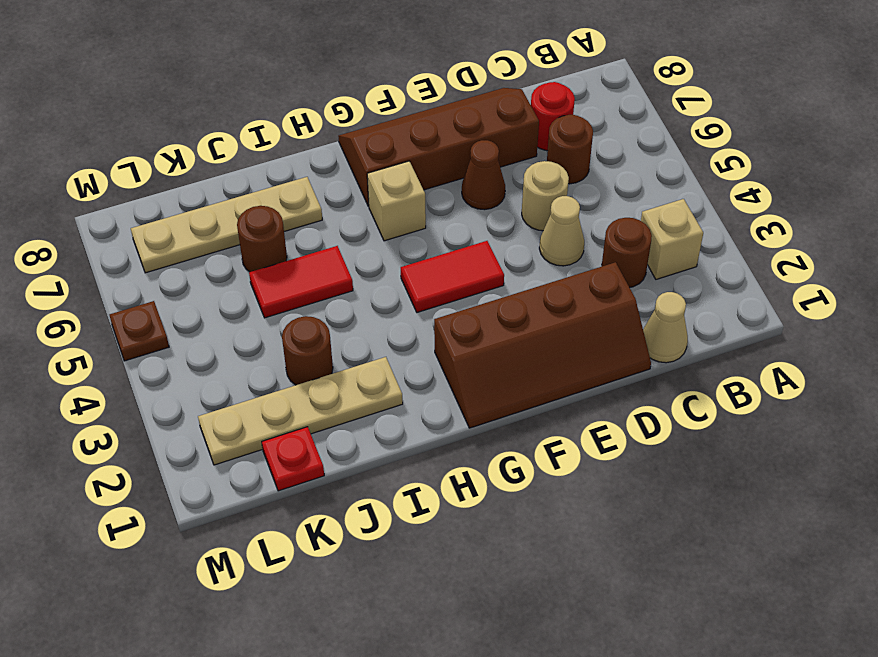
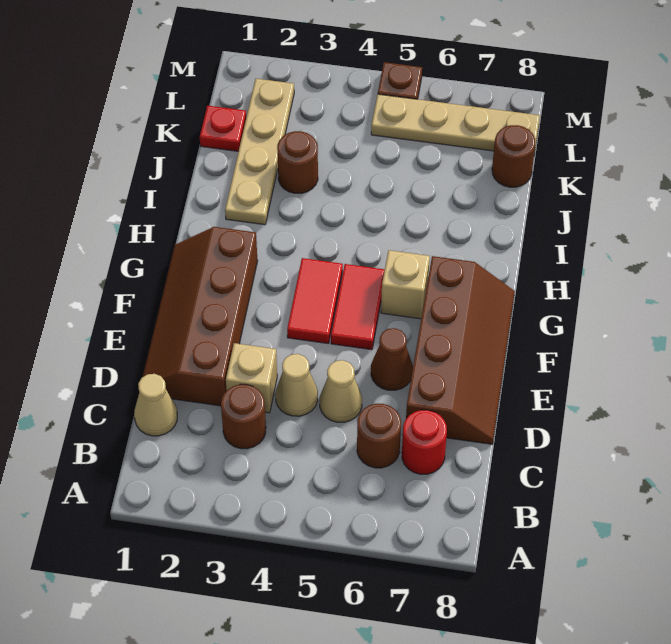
tan 1x1 brick [641,199,703,279] -> tan 1x1 brick moved to [226,343,277,413]
tan 1x1 round brick [522,161,569,231] -> tan 1x1 cone [320,360,362,422]
red 1x2 tile [249,246,353,318] -> red 1x2 tile moved to [331,264,385,350]
tan 1x4 plate [131,177,322,273] -> tan 1x4 plate turned to [371,94,540,154]
brown 1x1 round brick [237,206,287,272] -> brown 1x1 round brick moved to [492,125,535,187]

